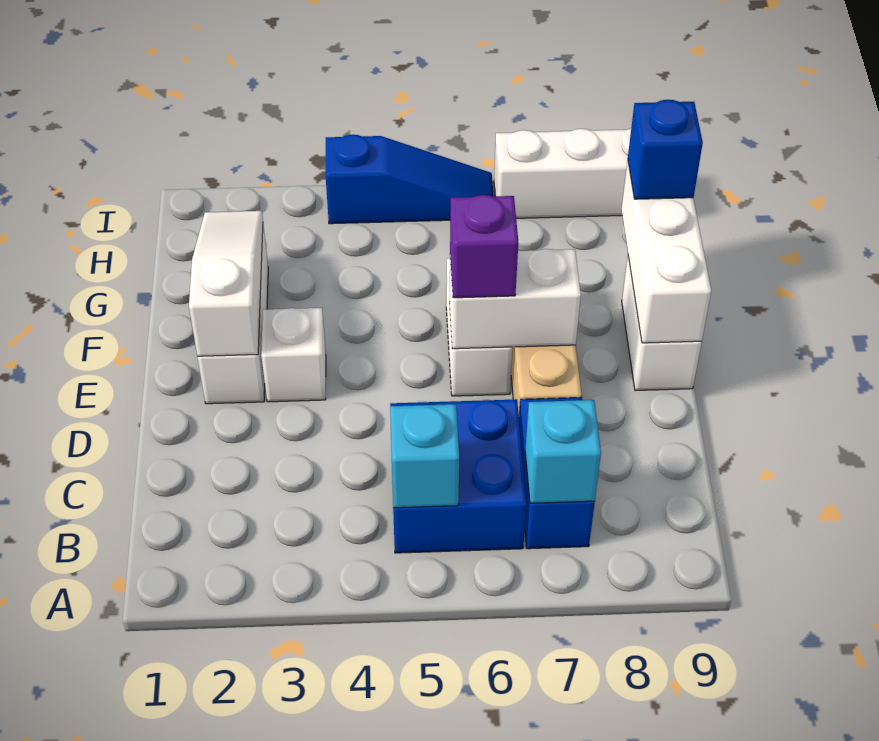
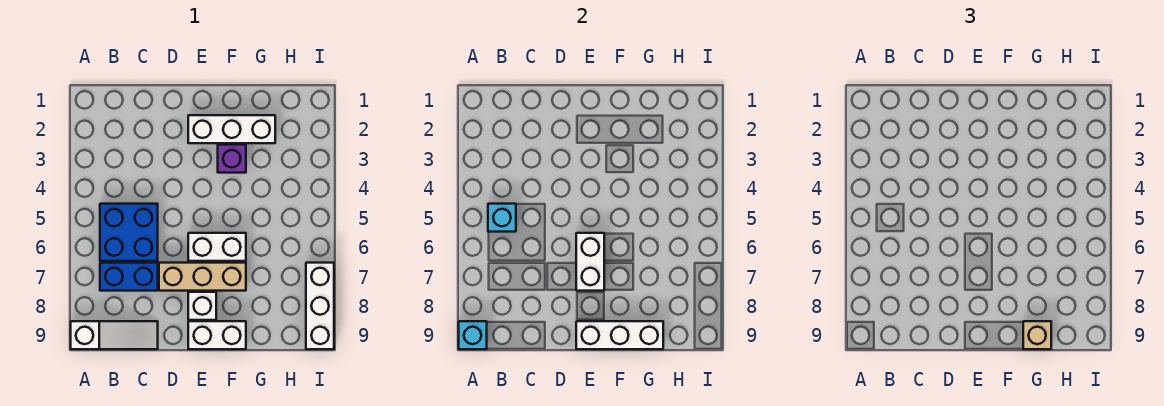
cyan 1x1 brick [525,400,601,503] -> cyan 1x1 brick moved to [459,321,487,349]
white 1x3 slope [189,211,263,356] -> white 1x3 slope moved to [71,321,158,349]
white 1x1 brick [261,308,326,402] -> white 1x1 brick moved to [188,292,216,320]
purple 1x1 brick [450,195,518,298] -> purple 1x1 brick moved to [218,145,246,173]
blue 1x1 brick [628,100,703,199] -> tan 1x1 brick [1023,321,1051,349]
blue 1x3 slope [326,135,494,224] -> none

